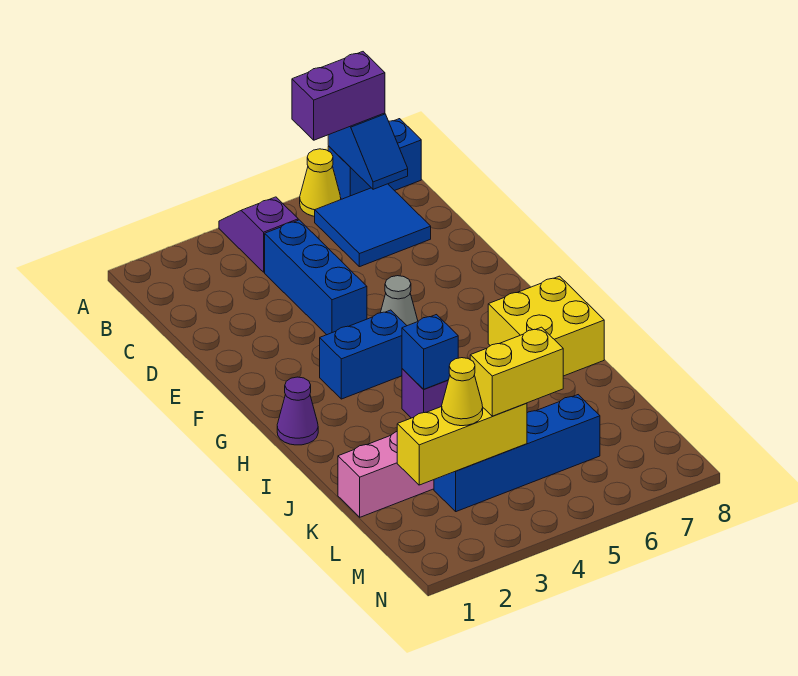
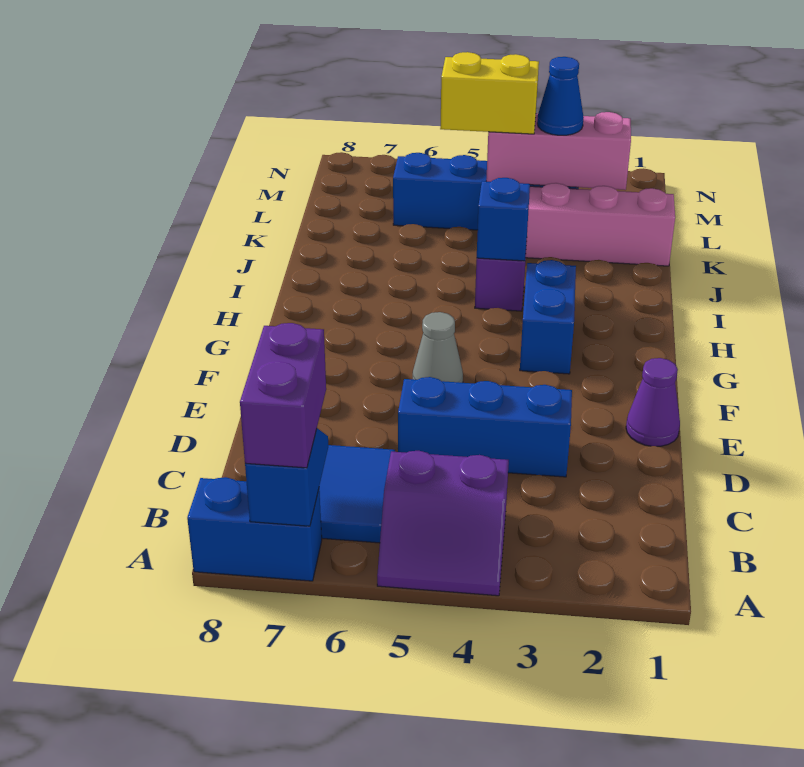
purple 1x2 slope [219,197,298,272] -> purple 2x2 slope [377,451,509,596]
yellow 1x1 cone [300,149,341,216] -> none
purple 1x2 brick [292,52,385,140] -> purple 1x2 brick turned to [240,323,326,468]
blue 1x3 brick [265,220,367,335] -> blue 1x3 brick turned to [398,377,572,477]
blue 1x2 brick [320,310,407,399] -> blue 1x2 brick turned to [520,260,576,374]
purple 1x1 cone [277,377,318,445] -> purple 1x1 cone moved to [626,358,680,446]
yellow 2x2 brick [488,276,604,376] -> none
yellow 1x3 brick [397,403,527,485] -> pink 1x3 brick [486,112,631,190]
yellow 1x1 cone [442,358,483,426] -> blue 1x1 cone [537,57,584,135]

